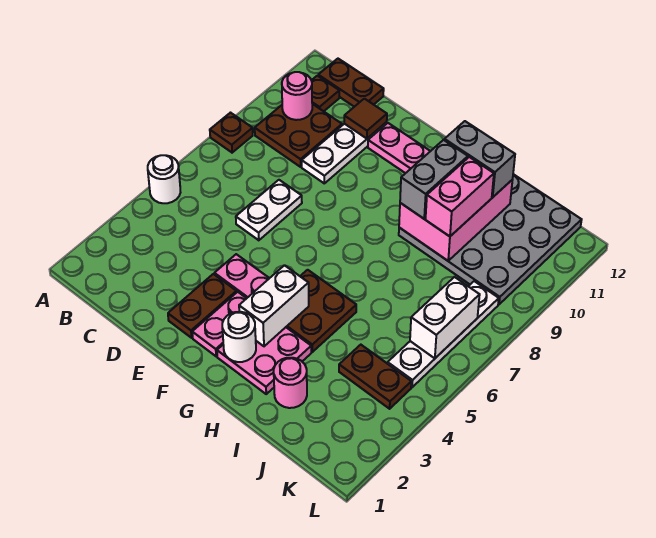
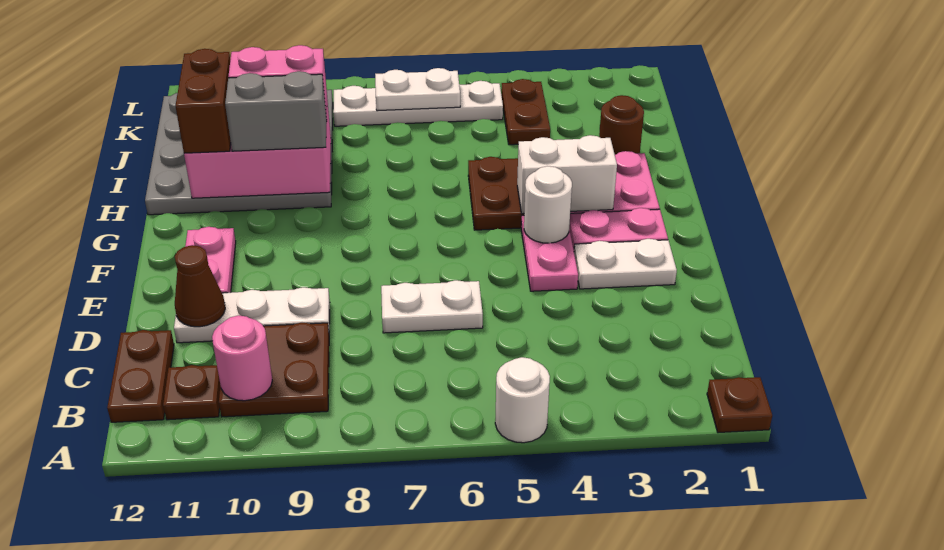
brown 1x1 plate [210,113,253,153] -> brown 1x1 plate moved to [707,377,772,433]
brown 1x1 tile [344,99,387,139] -> brown 1x1 cone [175,245,225,327]
brown 1x2 plate [168,274,237,338] -> white 1x2 plate [574,239,677,289]
white 1x1 round brick [222,312,256,362] -> white 1x1 round brick moved to [524,166,572,243]
grey 1x2 brick [445,121,515,197] -> brown 1x2 brick [175,49,231,153]
pink 1x1 round brick [274,358,307,408] -> brown 1x1 round brick [599,95,644,154]
white 1x2 brick [410,277,480,358] -> white 1x2 plate [375,68,460,111]

